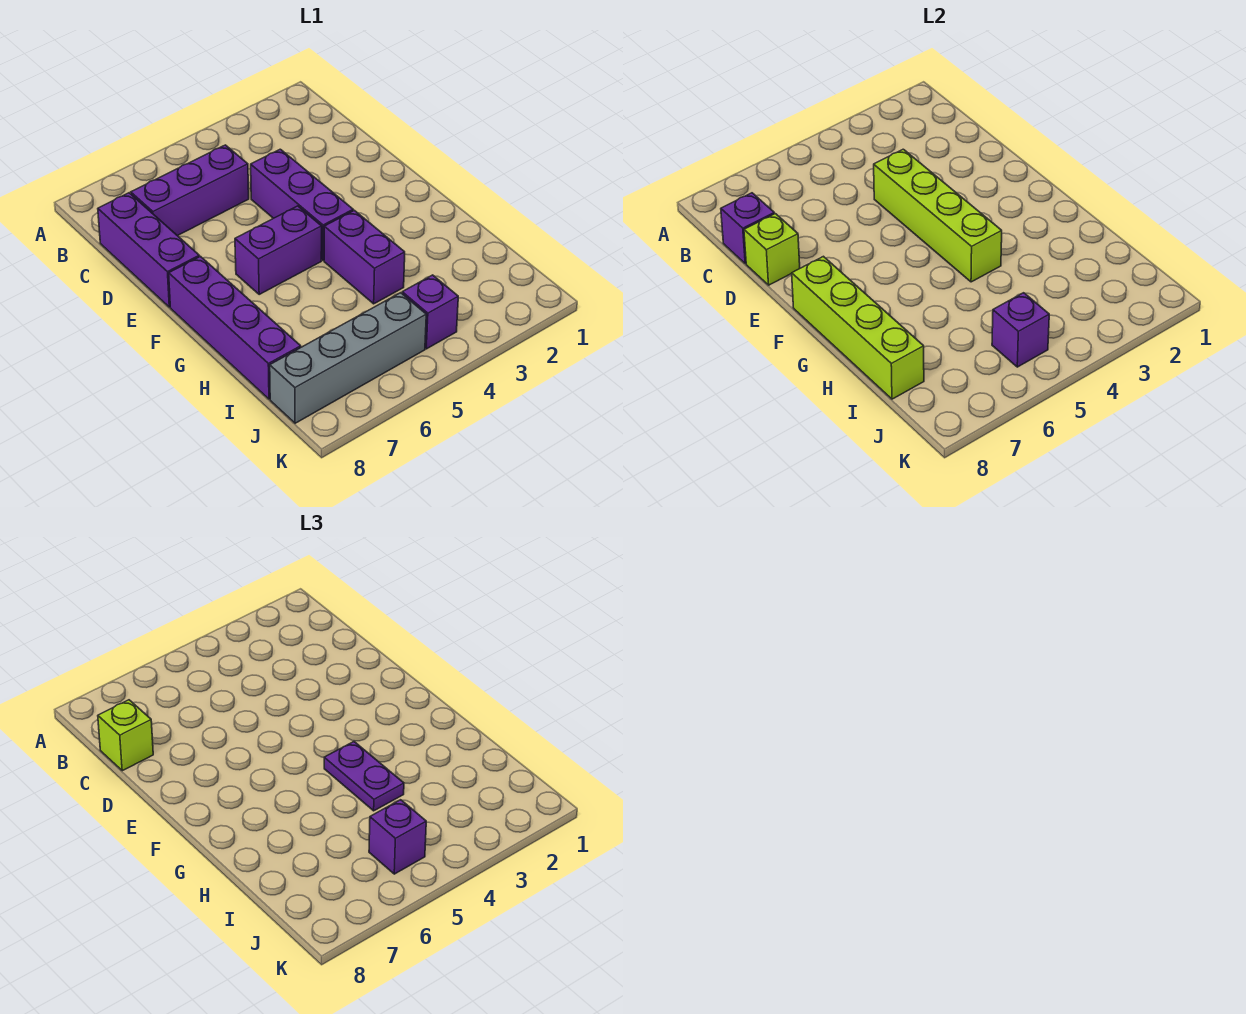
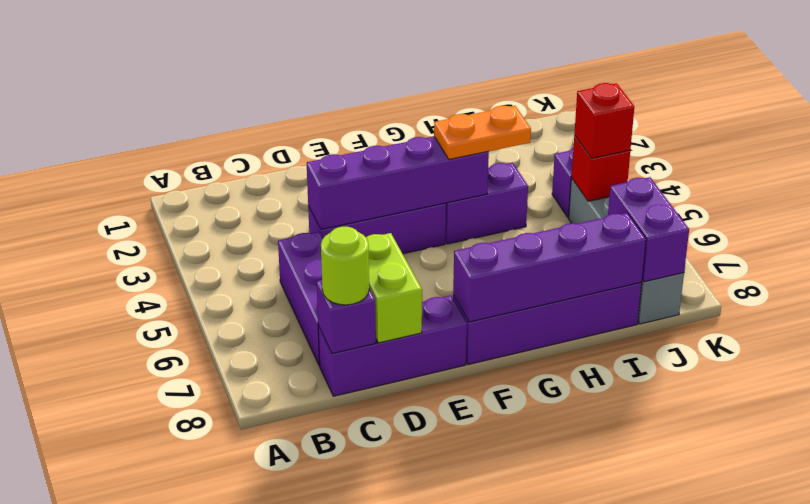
lime 1x1 brick [98,700,153,771] -> lime 1x1 round brick [321,227,369,305]
lime 1x4 brick [874,149,1002,282] -> purple 1x4 brick [307,137,489,229]
lime 1x1 brick [744,214,800,285] -> lime 1x2 brick [366,233,422,343]
purple 1x2 brick [235,206,322,294] -> purple 1x2 brick moved to [608,177,689,282]
lime 1x4 brick [792,256,924,399] -> purple 1x4 brick [453,213,646,322]
purple 1x2 plate [324,742,404,811] -> orange 1x2 plate [434,106,531,159]
purple 1x1 brick [992,293,1049,367] -> red 1x1 brick [571,136,630,201]
purple 1x1 brick [369,800,426,874] -> red 1x1 brick [574,83,634,158]

